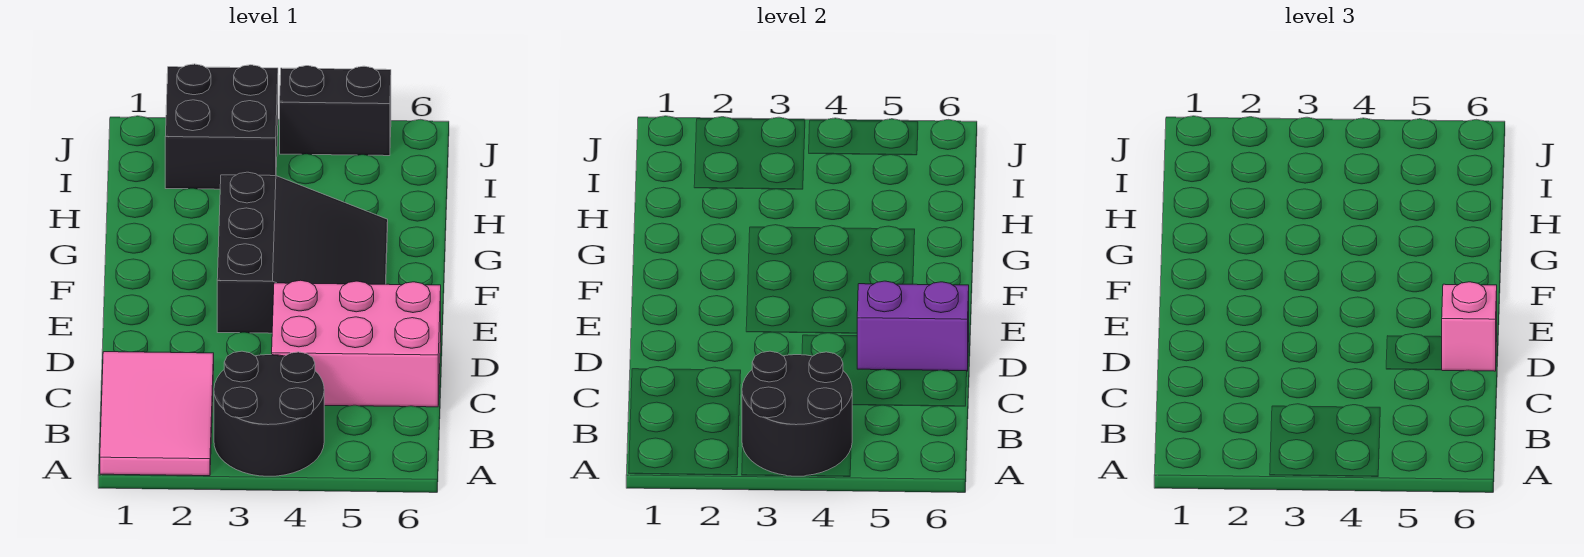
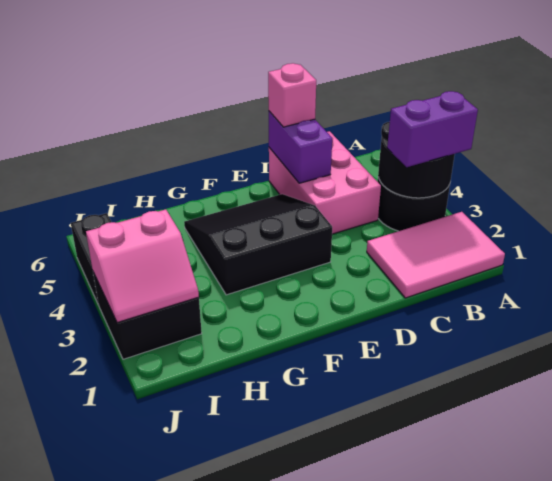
none -> purple 1x2 brick [387,91,478,167]
none -> pink 2x2 slope [86,209,199,323]

